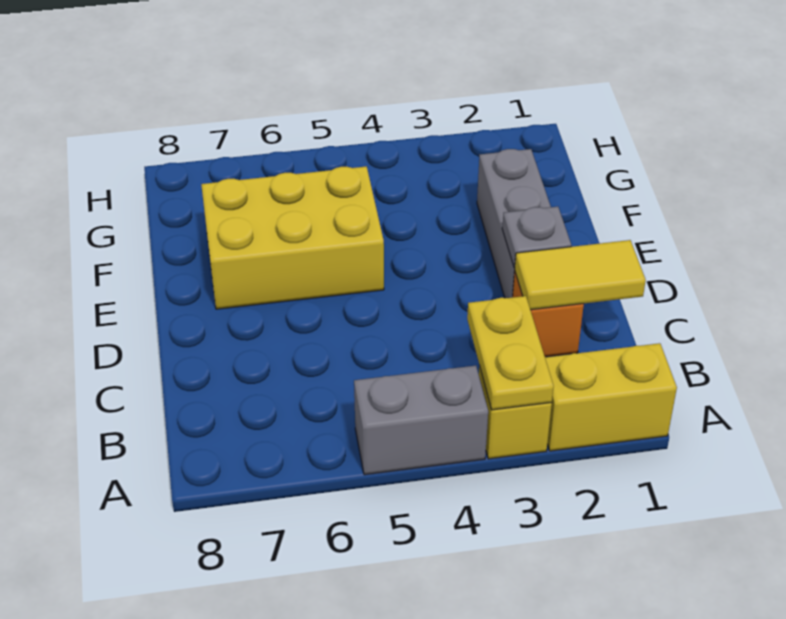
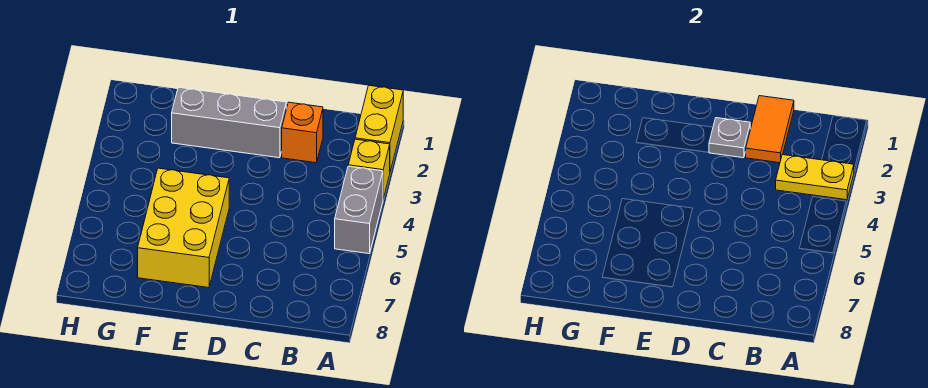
yellow 1x2 tile [515,240,646,310] -> orange 1x2 tile [746,96,794,163]

